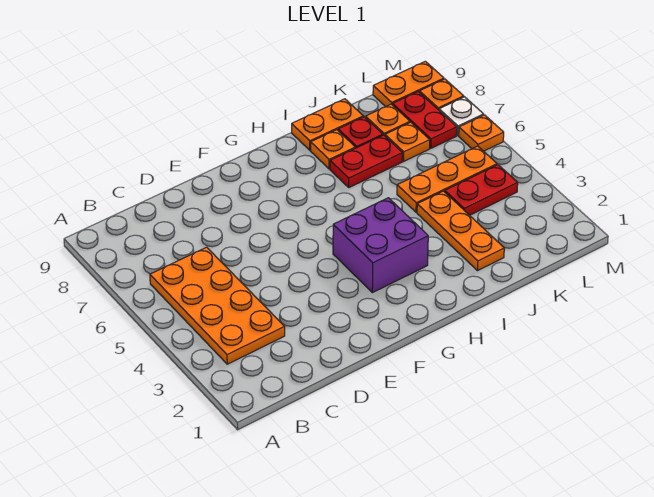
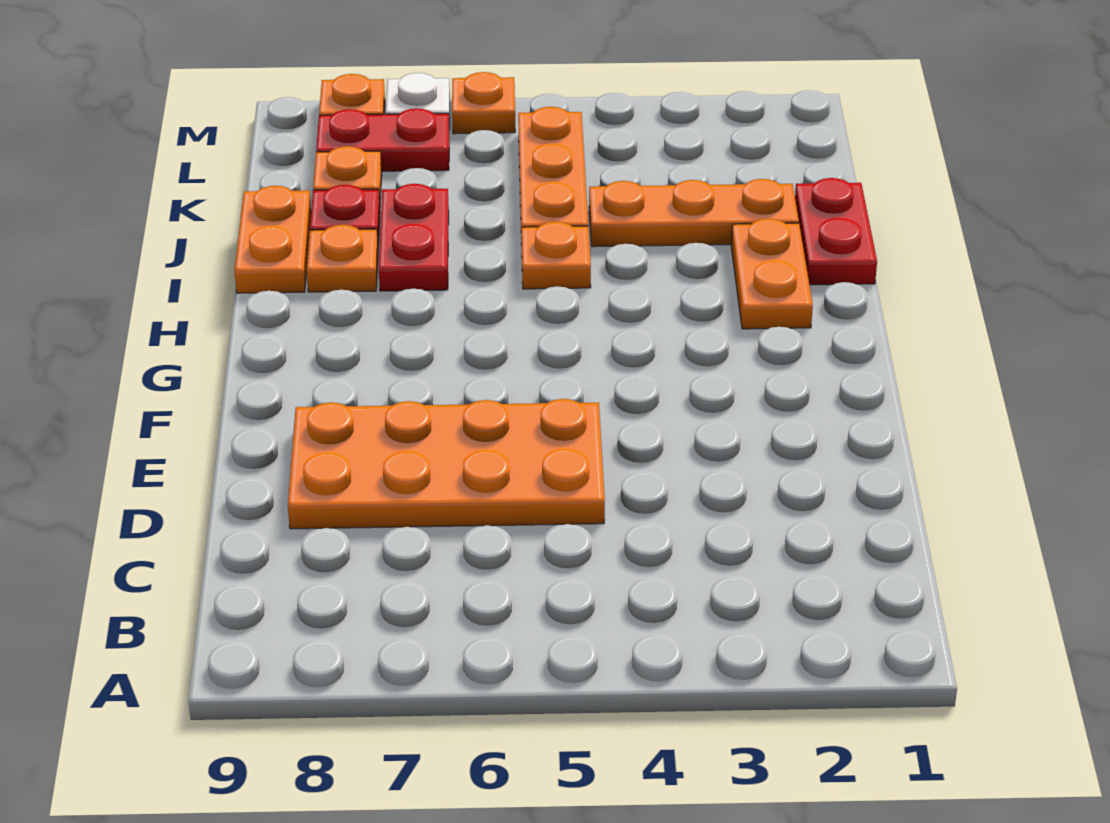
orange 2x4 plate [150,247,285,364] -> orange 2x4 plate moved to [288,399,605,529]
purple 2x2 brick [333,198,428,293] -> none
red 1x2 plate [445,165,518,215] -> red 1x2 plate moved to [795,178,877,285]
orange 1x1 plate [385,122,430,161] -> orange 1x1 plate moved to [521,222,591,289]
orange 1x2 plate [373,61,444,107] -> orange 1x2 plate moved to [731,219,813,329]

